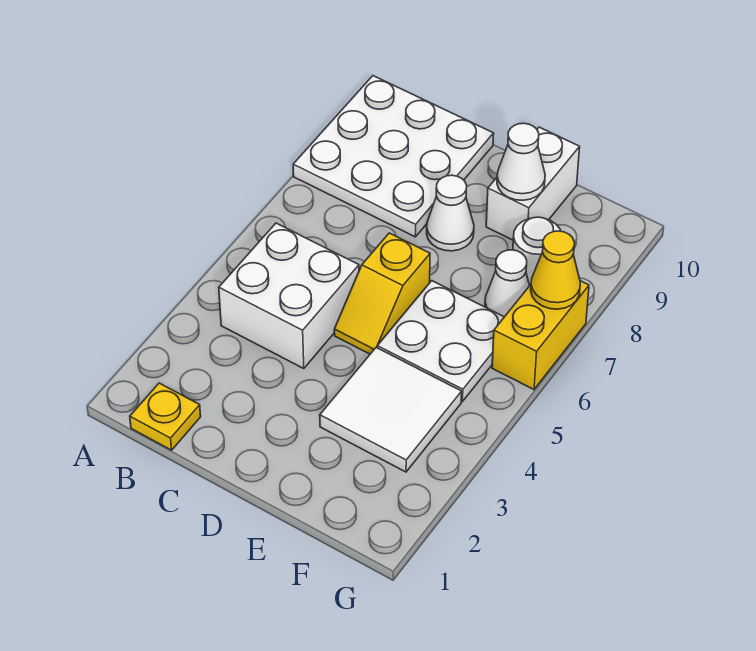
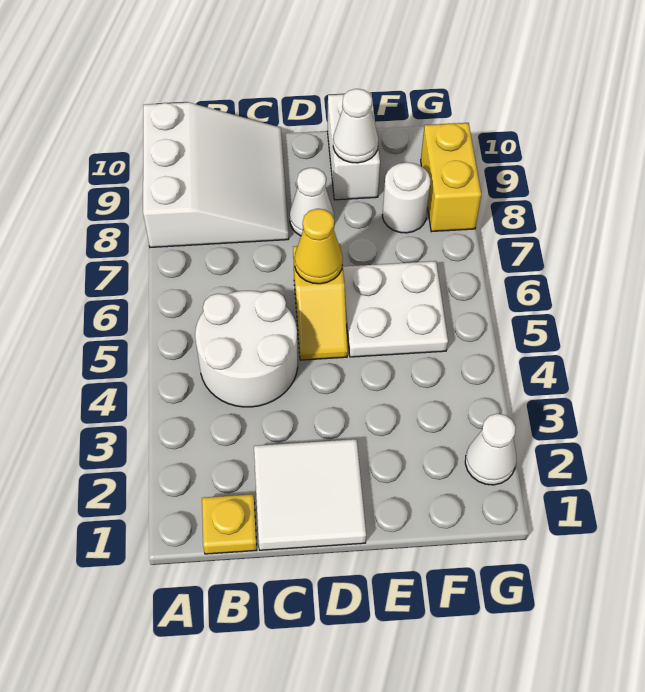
white 3x3 plate [293,76,494,237] -> white 3x3 slope [143,102,289,247]
white 2x2 brick [219,223,359,369] -> white 2x2 round brick [195,291,298,407]
white 2x2 tile [320,347,462,472] -> white 2x2 tile moved to [254,439,366,550]
white 1x1 cone [485,250,530,317] -> white 1x1 cone moved to [465,414,516,485]
yellow 1x2 brick [492,281,589,389] -> yellow 1x2 brick moved to [421,123,481,232]
yellow 1x1 cone [531,231,580,309] -> yellow 1x1 cone moved to [294,209,343,284]

